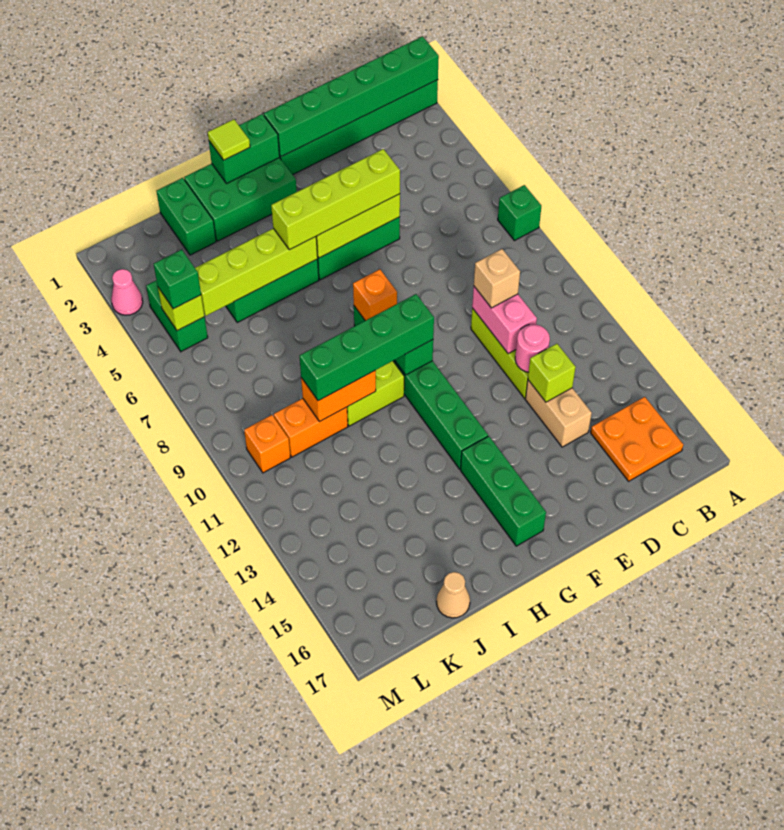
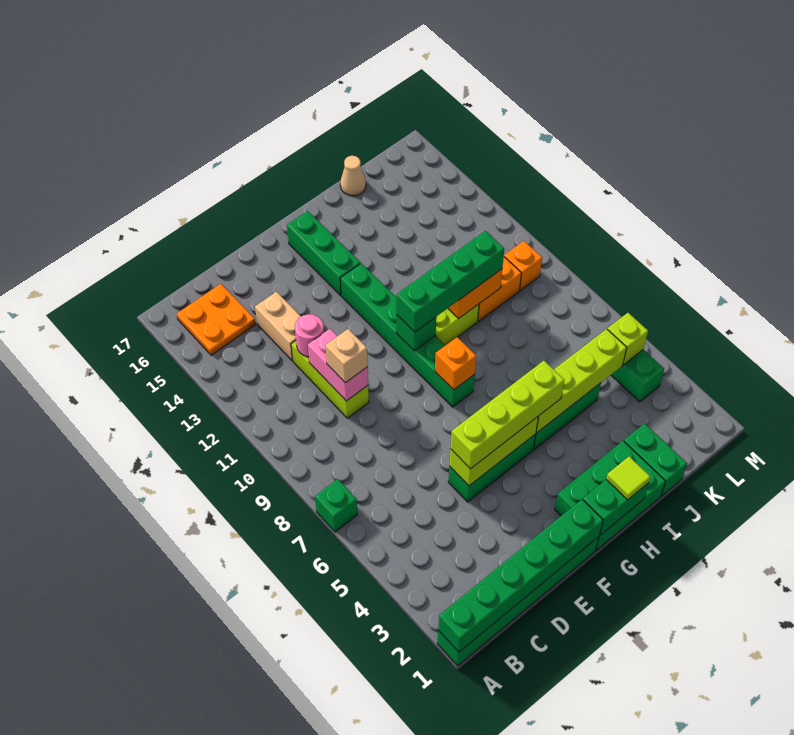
lime 1x1 brick [528,344,576,402] -> none
green 1x1 brick [154,250,201,309] -> none
pink 1x1 cone [111,269,143,315] -> none

